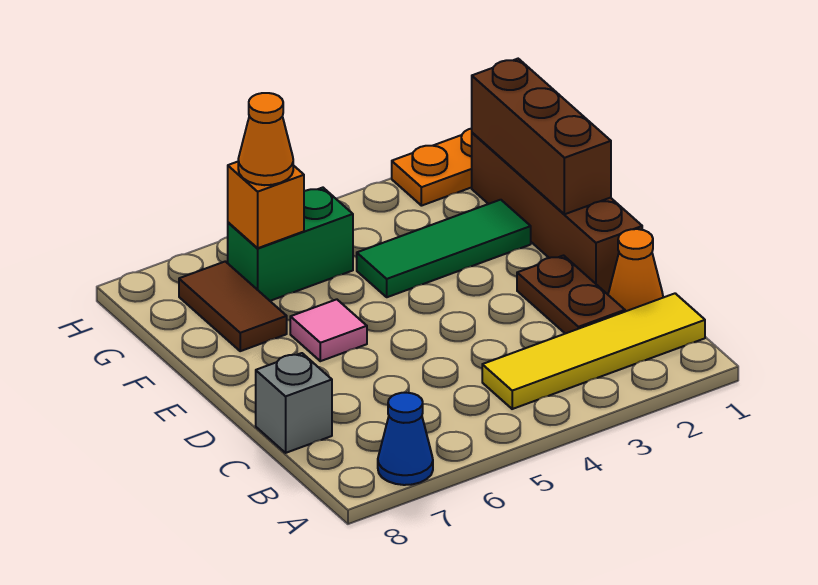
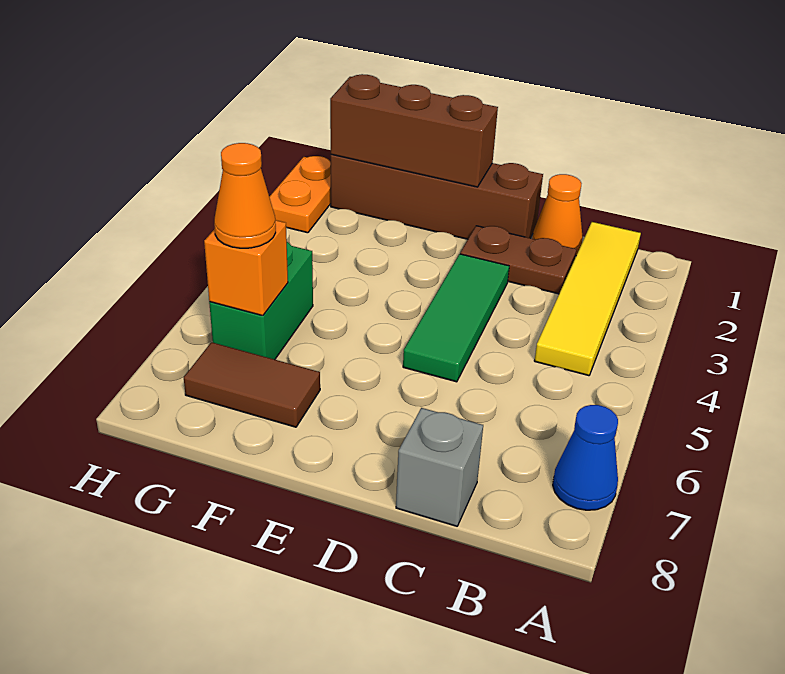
pink 1x1 tile [290,299,367,361] -> none
green 1x3 tile [357,200,531,297] -> green 1x3 tile moved to [403,254,509,382]

